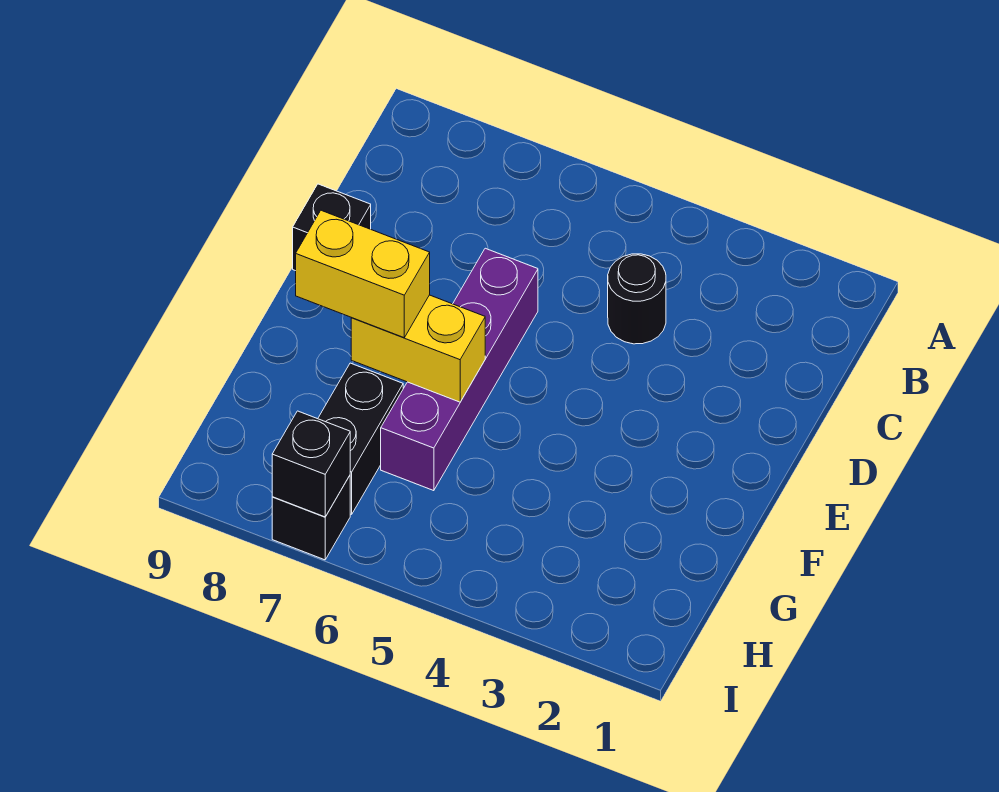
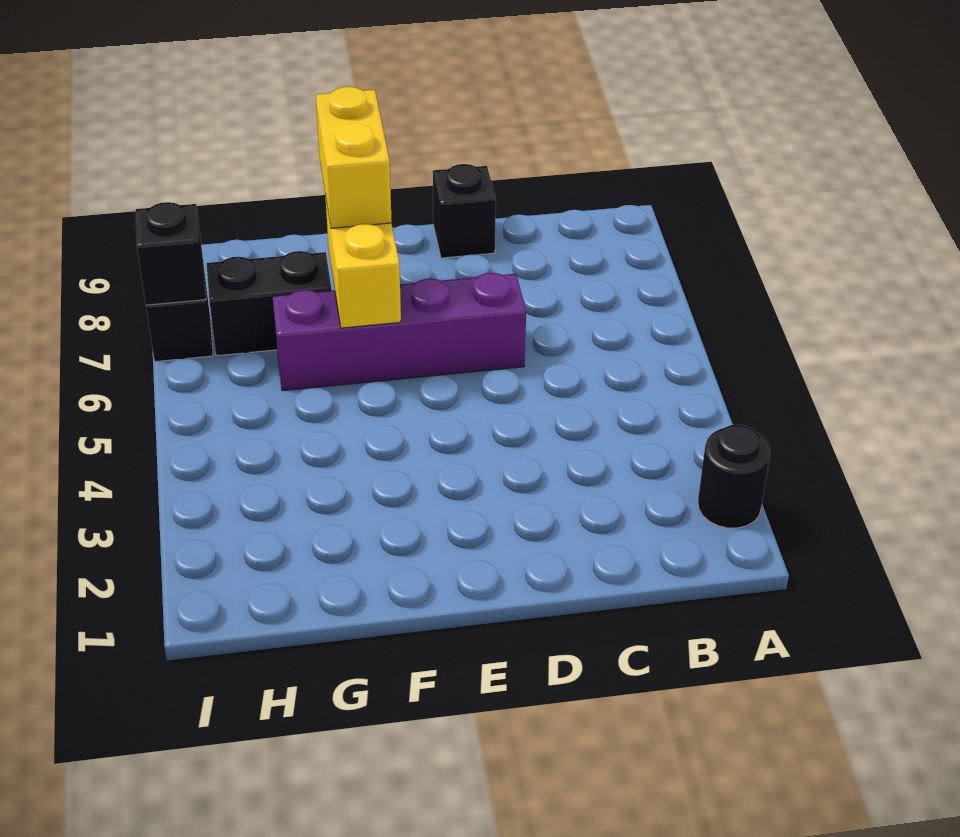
black 1x1 round brick [608,254,666,344] -> black 1x1 round brick moved to [698,425,770,528]

